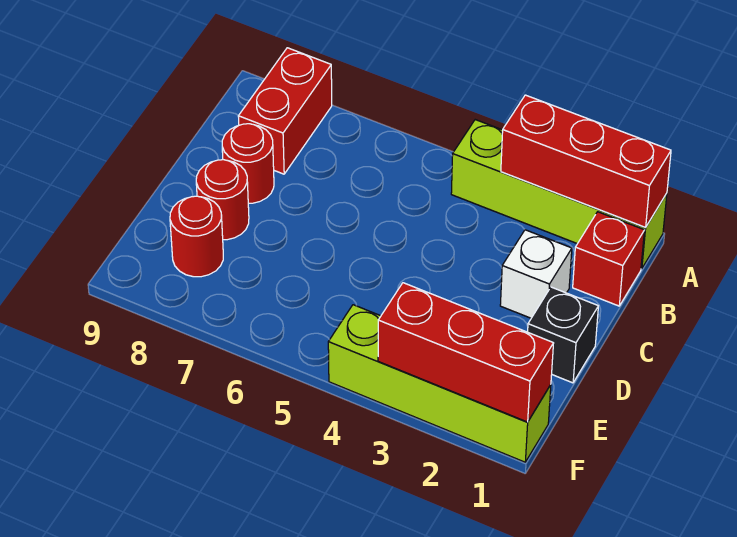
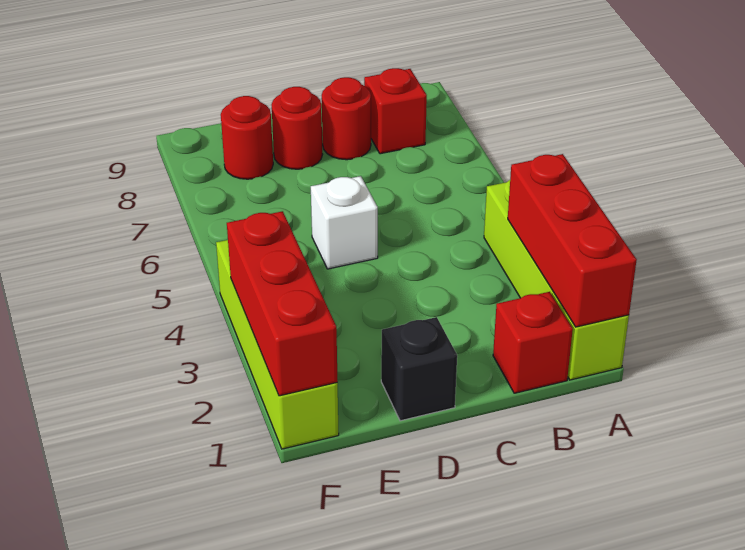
red 1x2 brick [238,48,332,174] -> red 1x1 brick [364,68,427,154]
white 1x1 brick [500,230,572,318] -> white 1x1 brick moved to [311,176,378,269]

